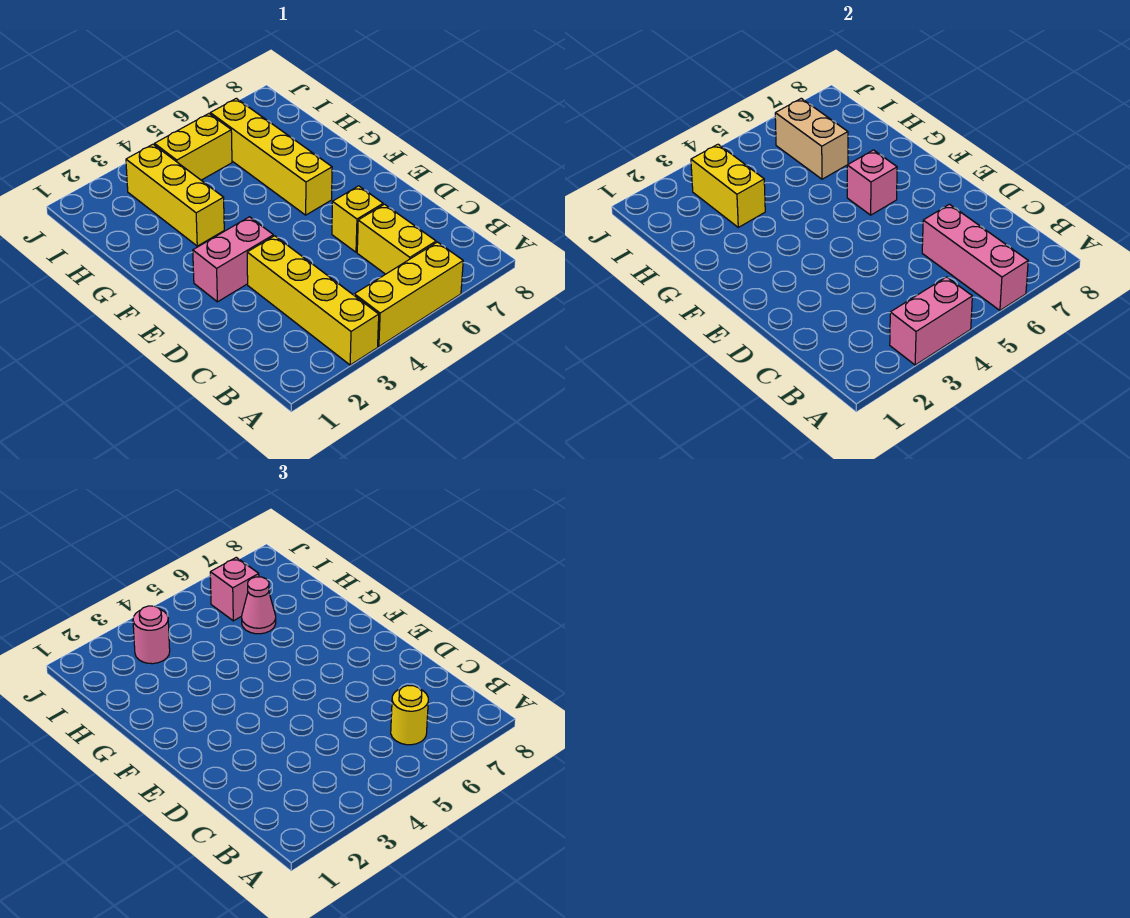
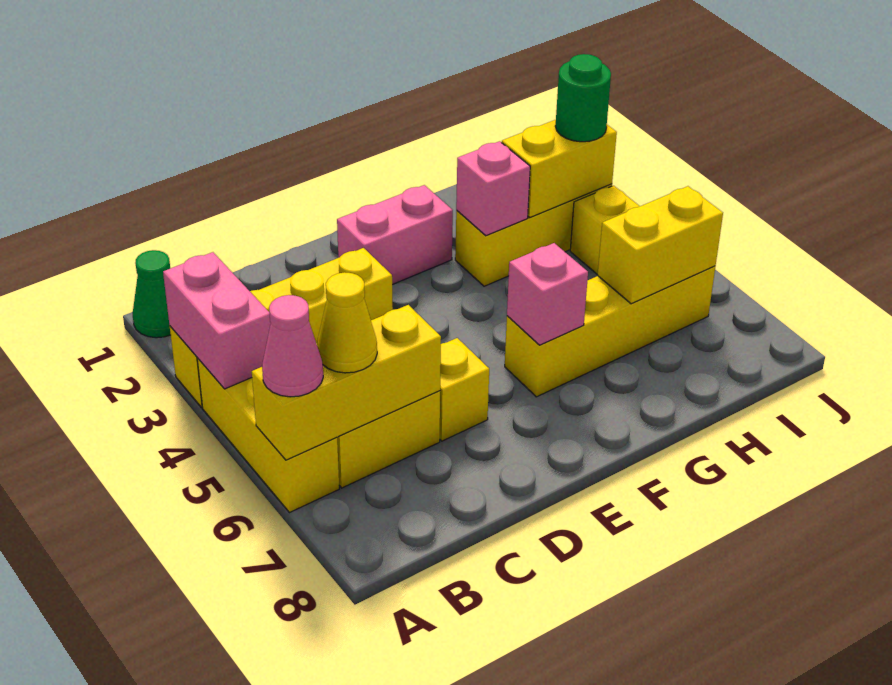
none -> green 1x1 cone [133,250,171,338]
pink 1x3 brick [922,204,1028,310] -> yellow 1x3 brick [252,305,441,460]
yellow 1x1 round brick [391,686,428,745] -> yellow 1x1 cone [317,272,377,373]
pink 1x2 brick [193,217,273,302] -> pink 1x2 brick turned to [337,185,453,285]
tan 1x2 brick [775,98,848,179] -> yellow 1x2 brick [598,186,723,304]
pink 1x1 cone [242,577,276,634] -> pink 1x1 cone moved to [262,295,323,397]
pink 1x1 round brick [133,606,170,664] -> green 1x1 round brick [555,54,611,142]
pink 1x1 brick [210,557,259,621] -> pink 1x1 brick moved to [456,141,530,236]

